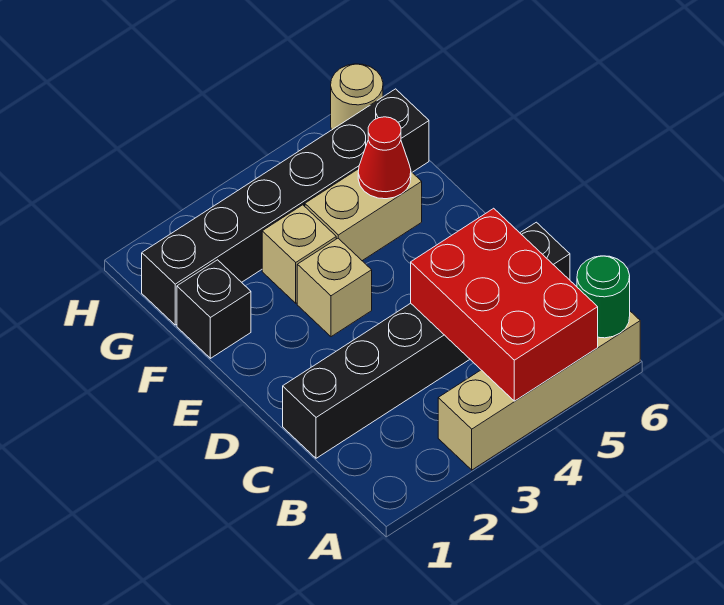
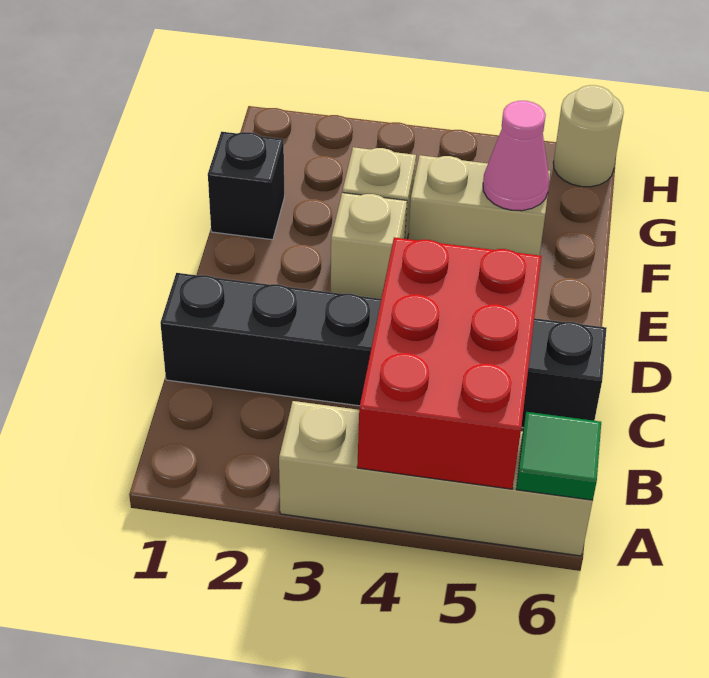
green 1x1 round brick [577,256,630,338] -> green 1x1 tile [516,412,601,500]
red 1x1 cone [358,117,411,199] -> pink 1x1 cone [483,101,549,211]
black 1x6 brick [142,89,429,325] -> none

